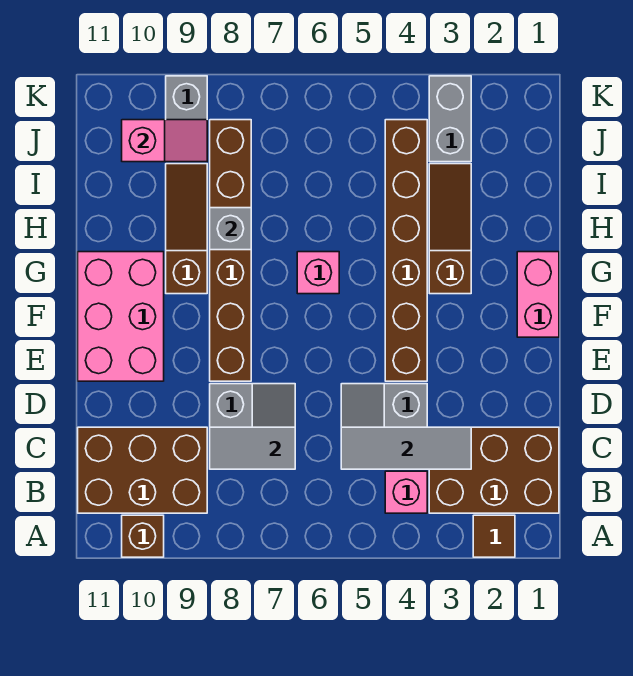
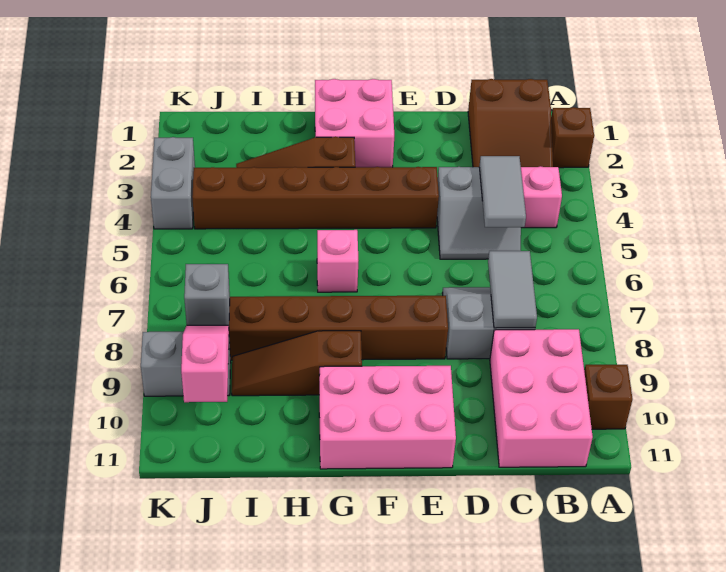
brown 1x1 tile [473,515,515,557] -> brown 1x1 brick [551,107,594,168]
brown 2x3 brick [429,427,559,513] -> brown 2x3 slope [468,79,553,167]
brown 2x3 brick [78,427,207,513] -> pink 2x3 brick [490,329,593,467]
grey 1x3 tile [341,427,471,469] -> grey 1x2 tile [479,156,526,227]
pink 1x2 brick [517,252,559,337] -> pink 2x2 brick [315,79,394,167]
grey 1x1 brick [210,208,251,250] -> grey 1x1 brick moved to [184,264,230,325]
grey 1x2 brick [429,76,471,162] -> grey 1x2 brick turned to [151,137,195,229]

